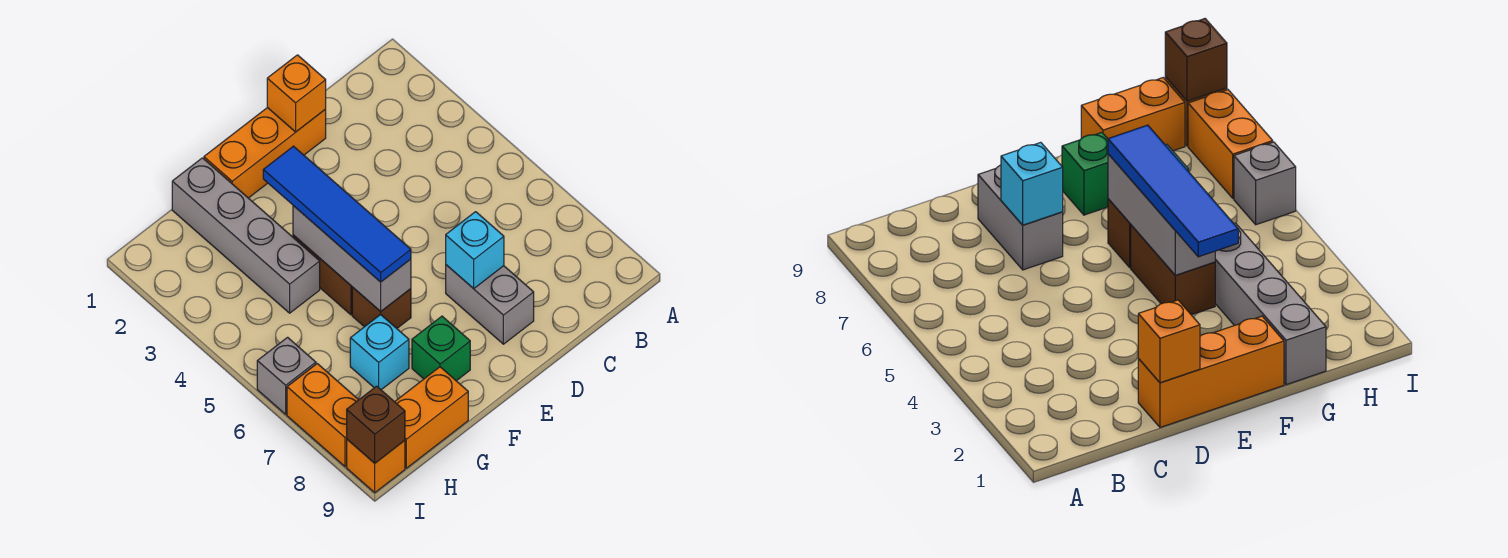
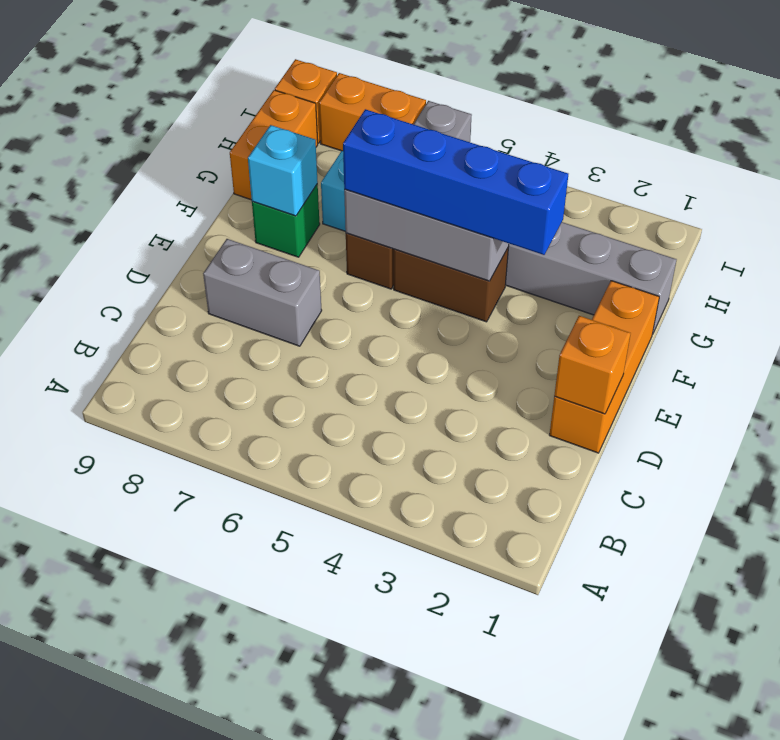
cyan 1x1 brick [446,212,504,289] -> cyan 1x1 brick moved to [248,125,318,216]
blue 1x4 tile [263,146,411,282] -> blue 1x4 brick [343,109,568,255]
brown 1x1 brick [347,386,405,463] -> none

